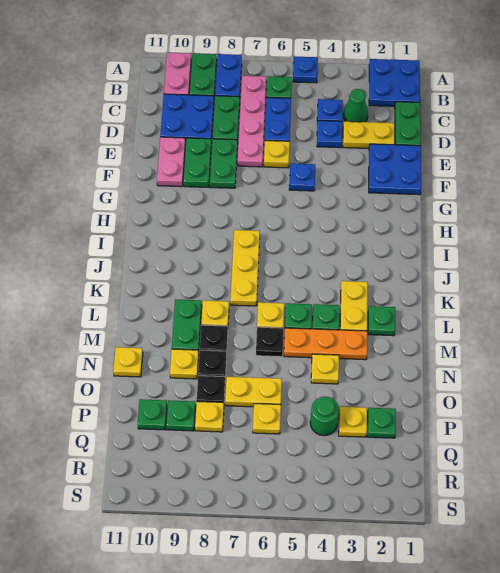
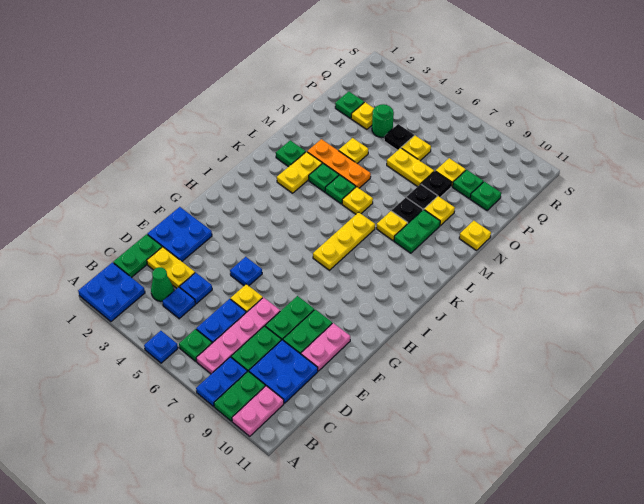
black 1x1 plate [256,327,284,357] -> black 1x1 plate moved to [384,124,414,150]

